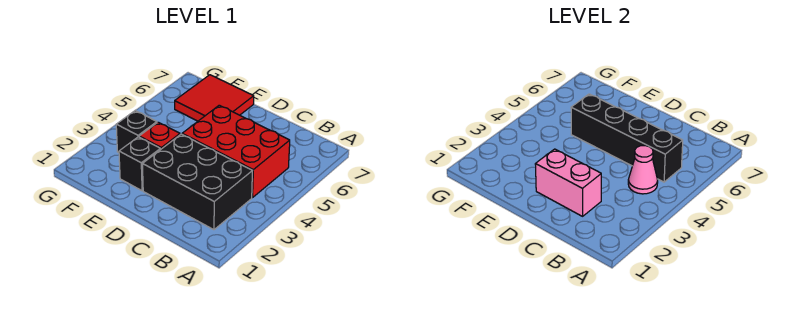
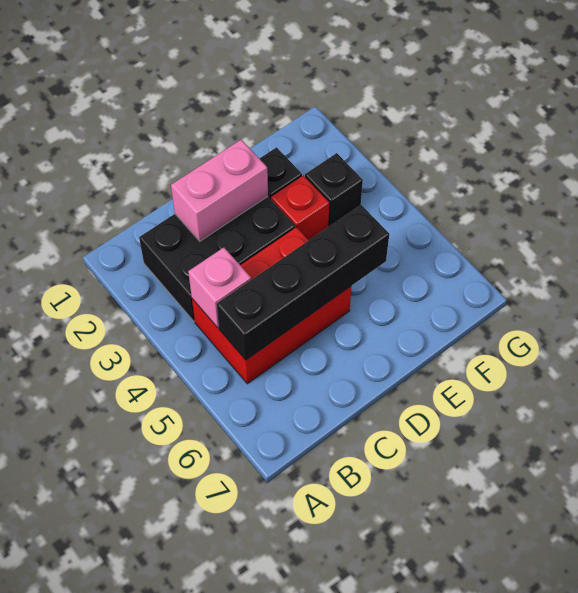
pink 1x1 cone [628,146,658,194] -> pink 1x1 brick [188,248,251,328]
red 2x2 tile [175,75,254,121] -> none

